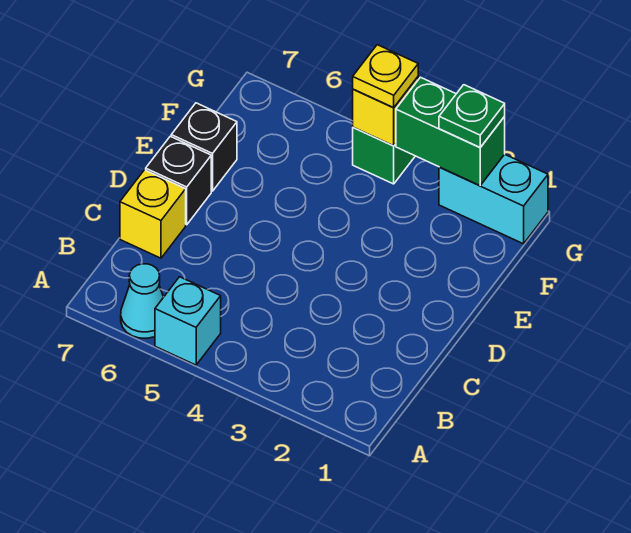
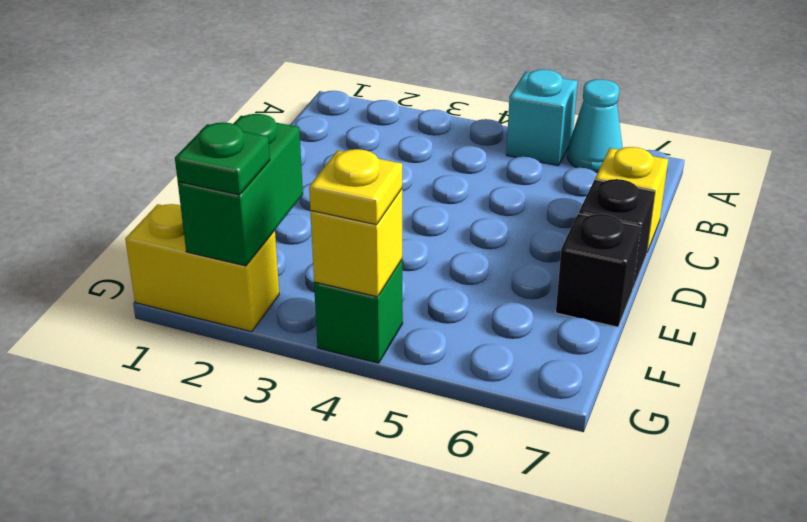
cyan 1x2 brick [439,154,548,244] -> yellow 1x2 brick [125,204,279,332]
green 1x2 brick [396,77,505,185] -> green 1x2 brick turned to [178,114,303,266]

